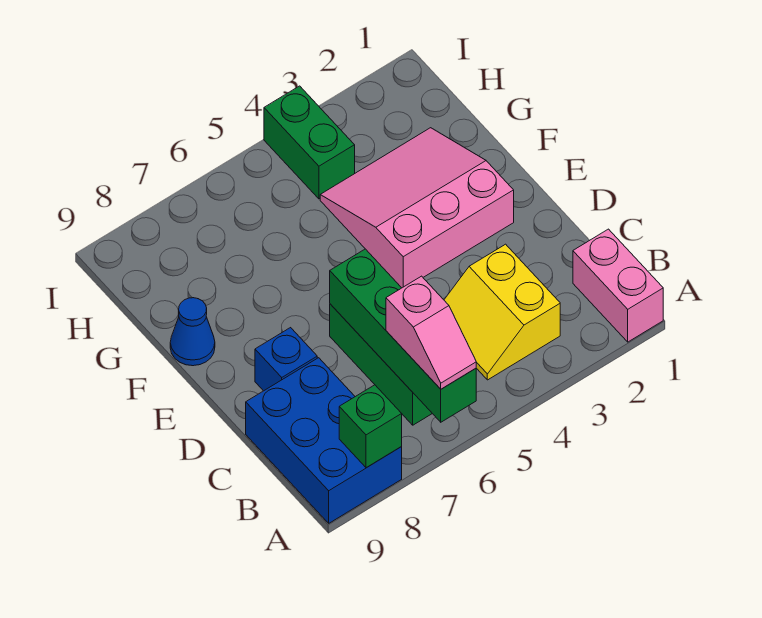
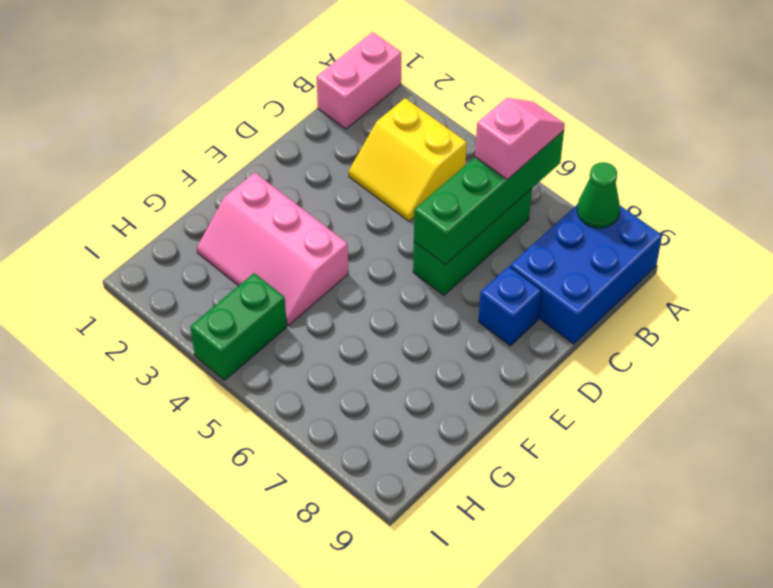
green 1x1 brick [339,385,402,468] -> green 1x1 cone [577,162,620,228]
yellow 2x2 slope [444,244,560,380] -> yellow 2x2 slope turned to [349,98,467,221]
pink 3x3 slope [320,128,514,288] -> pink 2x3 slope [197,173,348,325]
blue 1x1 cone [170,298,215,366] -> none

